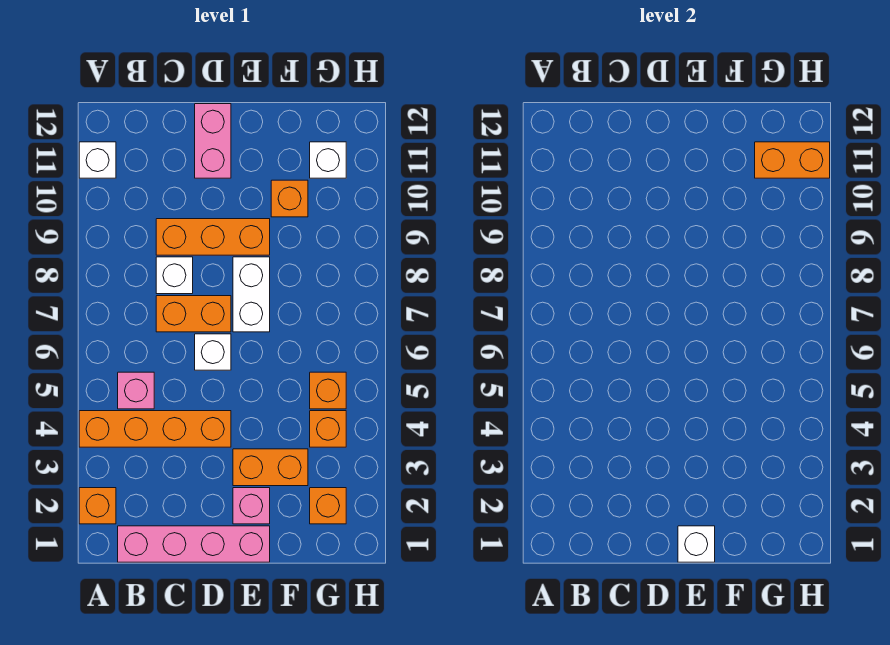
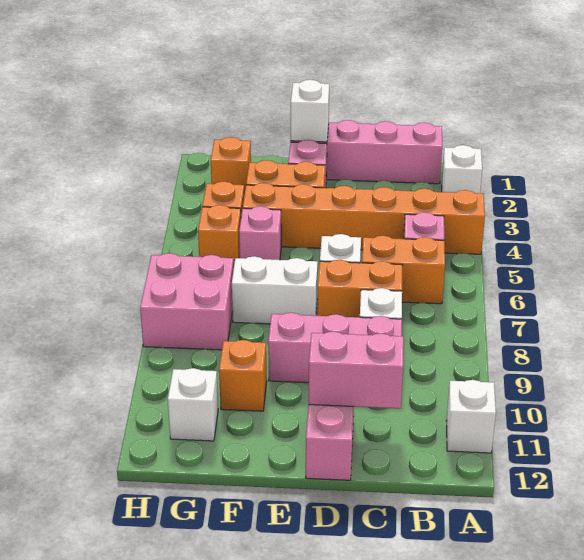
orange 1x1 brick [79,488,116,524] -> white 1x1 brick [442,145,482,193]
orange 1x4 brick [79,411,231,447] -> orange 1x6 brick [243,183,485,254]
orange 1x3 brick [156,219,270,255] -> pink 1x3 brick [268,313,402,383]
none -> pink 1x2 brick [309,331,404,408]
white 1x2 brick [233,257,270,332] -> white 1x2 brick turned to [232,256,318,324]
none -> pink 1x1 brick [239,206,281,260]
none -> pink 2x2 brick [140,253,234,350]
orange 1x2 brick [755,142,830,178] -> orange 1x2 brick moved to [362,236,445,304]

